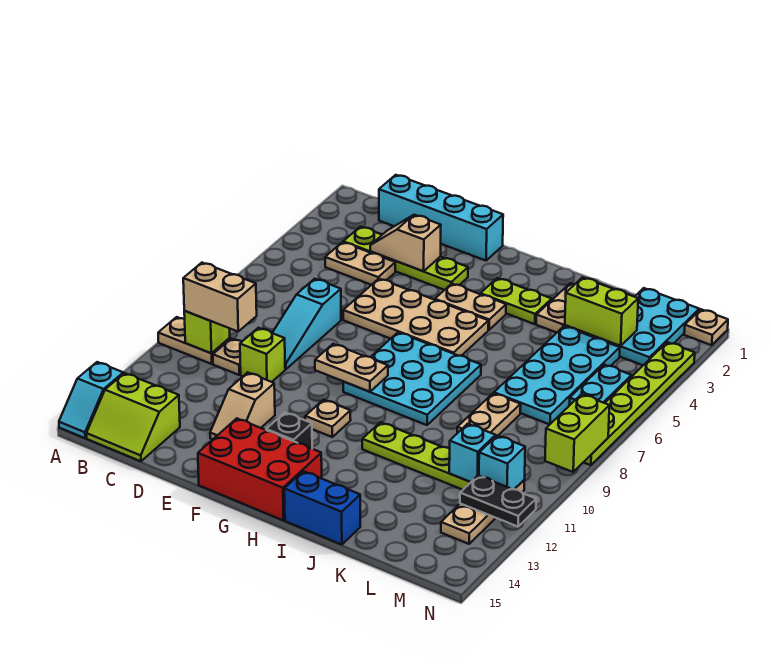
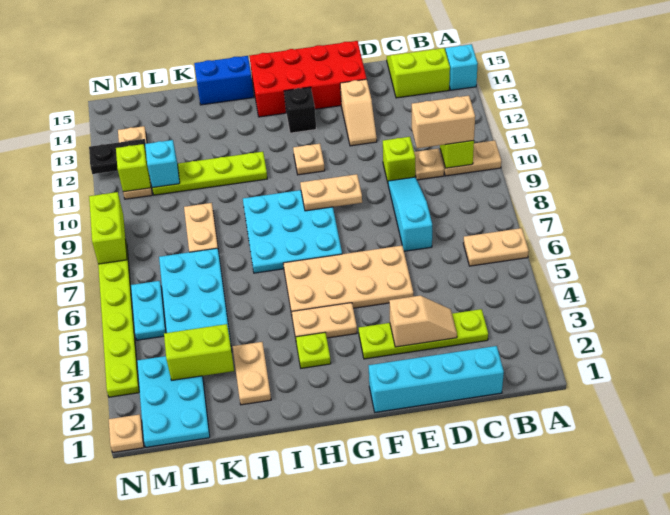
tan 1x2 plate [325,242,395,285] -> tan 1x2 plate moved to [463,228,529,266]
tan 1x2 slope [210,372,275,439] -> tan 1x2 slope turned to [340,79,377,146]
red 2x3 brick [198,418,322,520] -> red 2x4 brick [250,41,367,117]
lime 1x2 plate [480,278,552,324] -> lime 1x1 plate [296,332,331,368]
cyan 1x1 brick [479,436,525,489] -> lime 1x1 brick [116,144,151,192]

